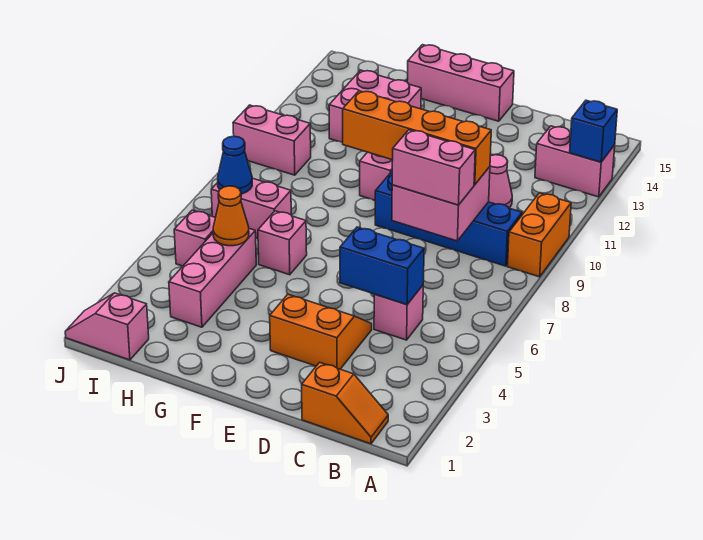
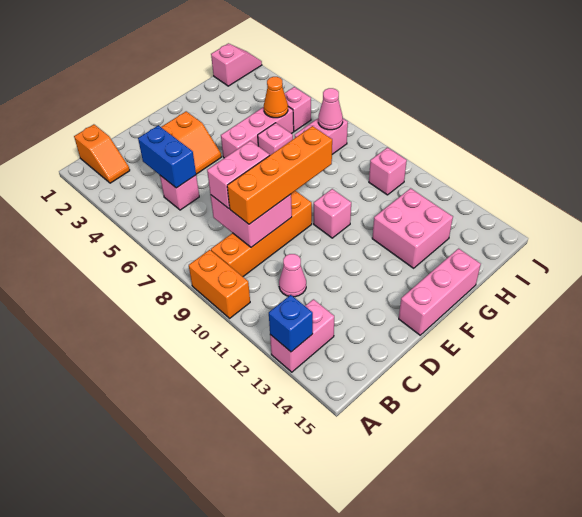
orange 1x2 slope [302,362,388,444] -> orange 1x2 slope turned to [74,124,130,183]
blue 1x4 brick [375,172,522,266] -> orange 1x4 brick [211,191,312,277]
blue 1x2 brick [340,227,424,305] -> blue 1x2 brick turned to [138,125,196,188]
pink 1x3 brick [169,229,256,327] -> pink 1x3 brick turned to [221,107,294,158]
blue 1x1 cone [218,136,252,194] -> pink 1x1 cone [318,88,343,130]
pink 1x2 brick [233,105,311,175] -> pink 1x1 brick [369,148,407,195]

